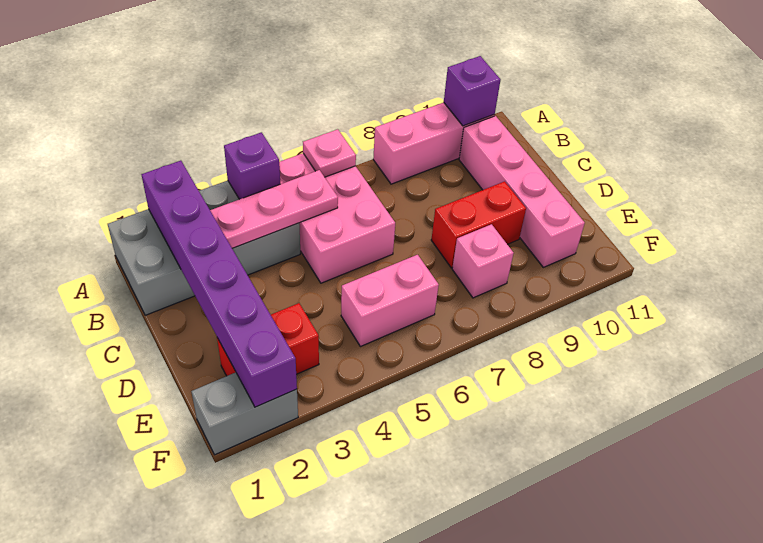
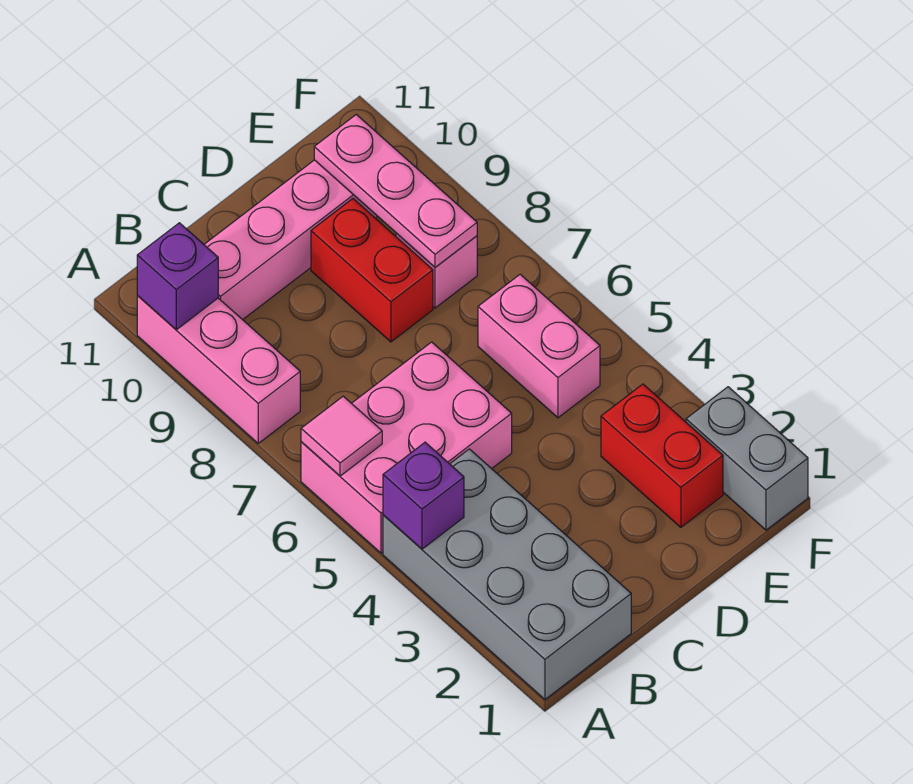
purple 1x6 brick [141,161,297,407] -> none
pink 1x1 plate [303,129,356,177] -> pink 1x1 tile [301,396,382,476]
pink 1x3 plate [210,170,338,248] -> pink 1x3 plate moved to [314,114,477,267]

